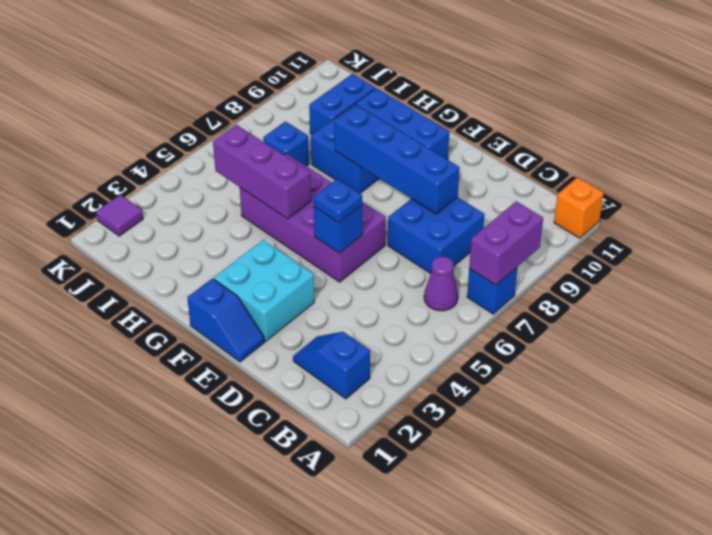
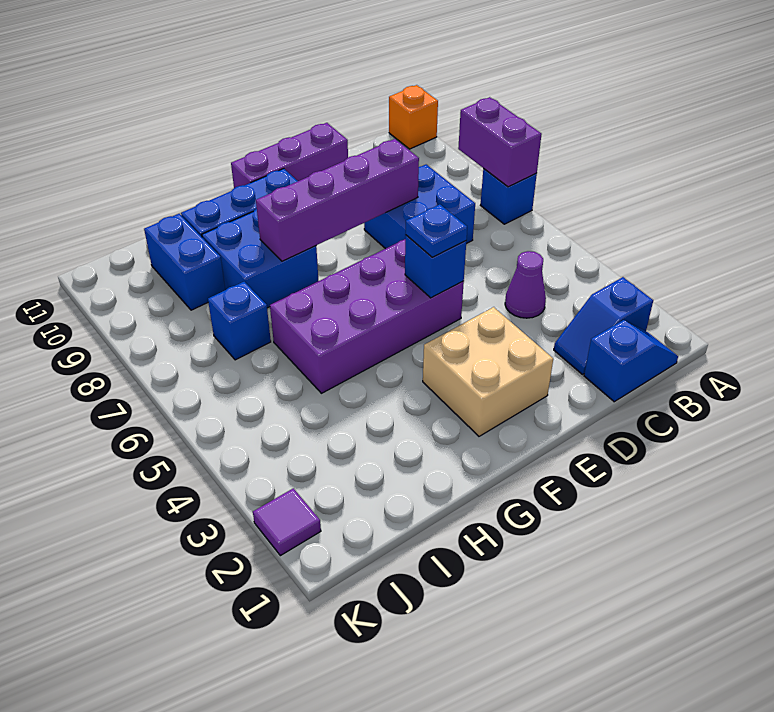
purple 1x1 cone [424,257,458,311] -> purple 1x1 cone moved to [505,251,546,318]
blue 1x4 brick [335,105,460,214] -> purple 1x4 brick [256,139,419,261]
blue 1x2 slope [187,278,265,362] -> blue 1x2 slope moved to [584,320,678,402]
cyan 2x2 brick [214,240,314,341] -> tan 2x2 brick [423,307,553,436]
purple 1x3 brick [213,125,311,219] -> purple 1x3 brick moved to [231,123,348,188]

